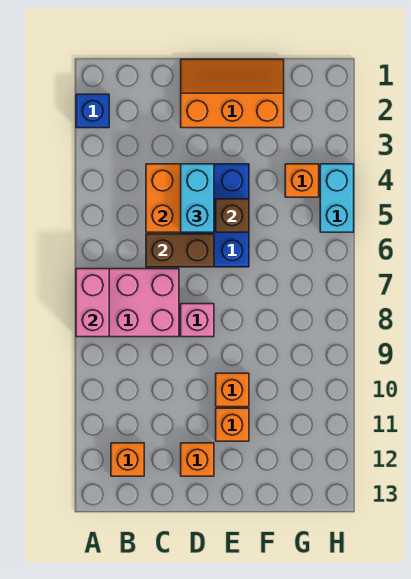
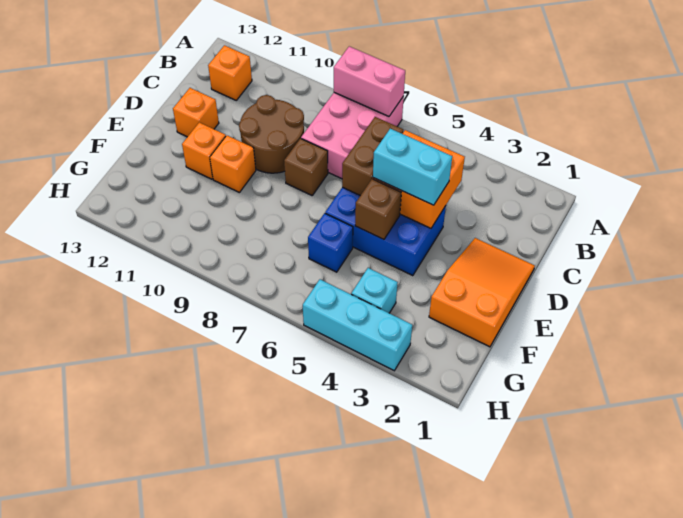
blue 1x1 brick [76,94,109,128] -> blue 1x1 brick moved to [308,213,353,272]
none -> brown 2x2 round brick [239,95,304,173]
orange 2x3 slope [181,59,284,128] -> orange 2x3 slope turned to [429,238,535,347]
pink 1x1 brick [181,304,214,337] -> brown 1x1 brick [284,138,328,195]
orange 1x1 brick [285,164,319,197] -> cyan 1x1 brick [351,268,398,313]
cyan 1x2 brick [320,164,354,232] -> cyan 1x3 brick [303,280,412,371]

